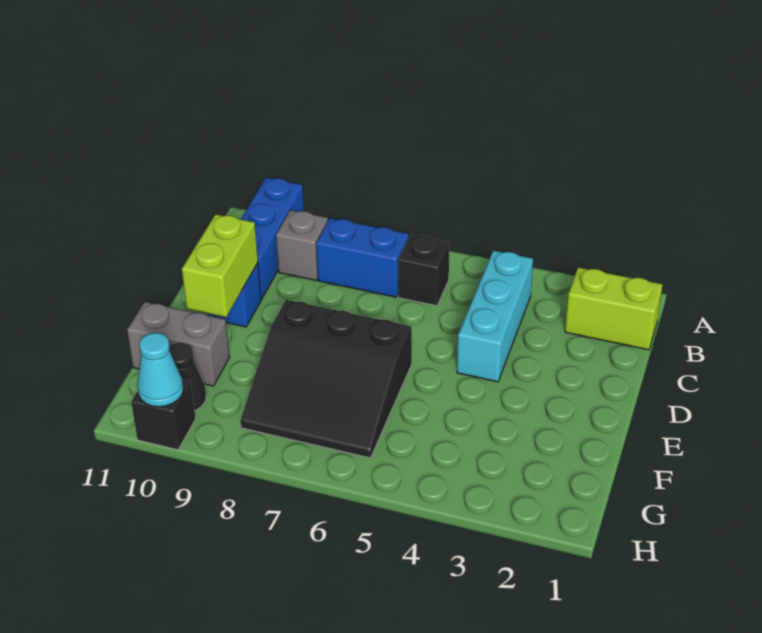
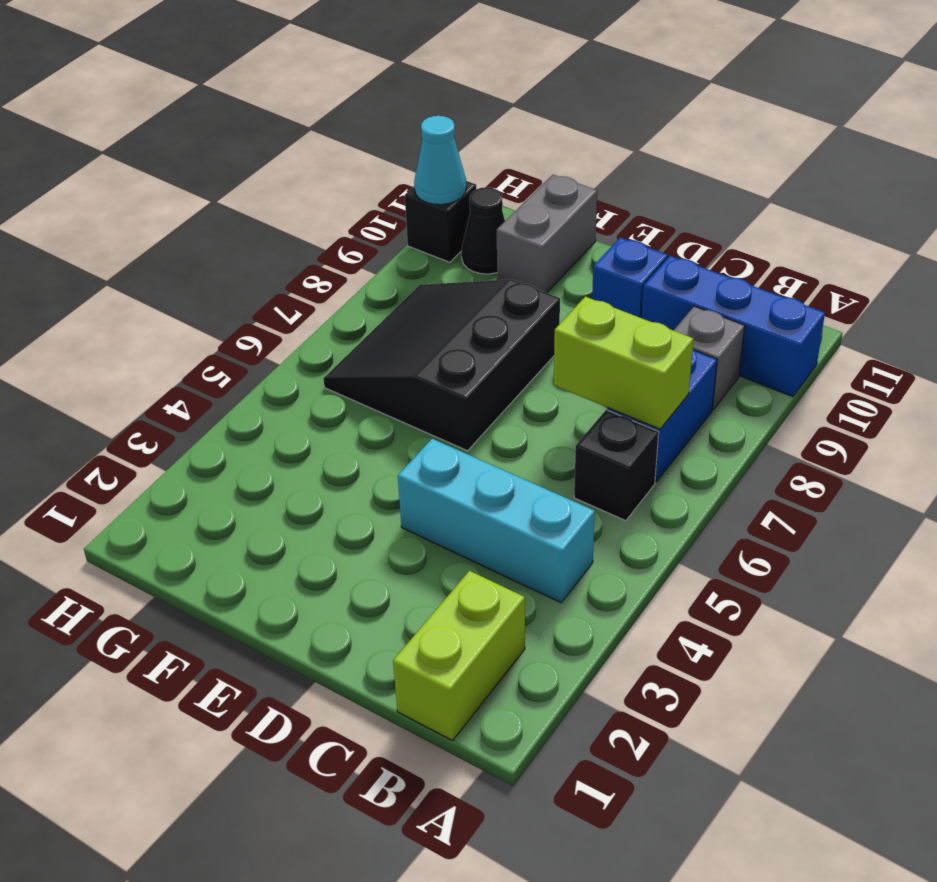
lime 1x2 brick [182,214,258,317] -> lime 1x2 brick moved to [554,297,693,429]

